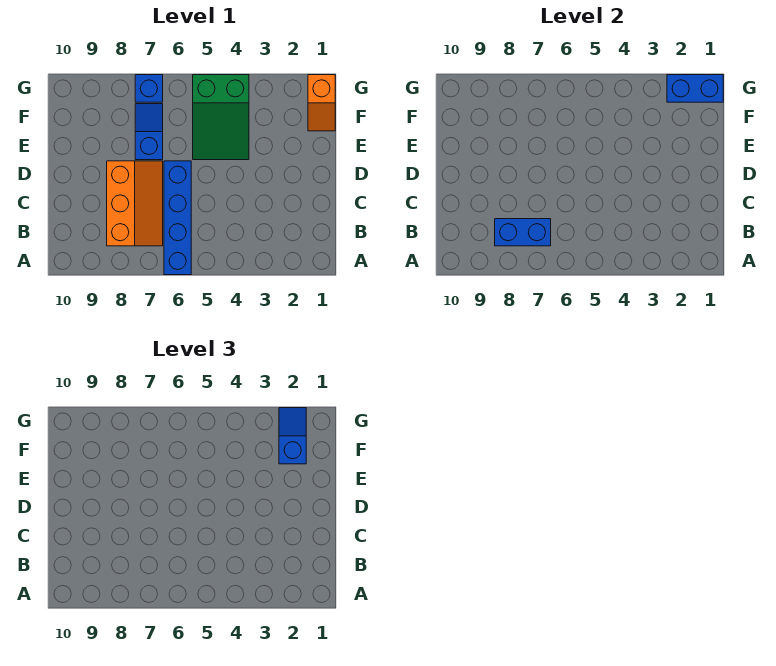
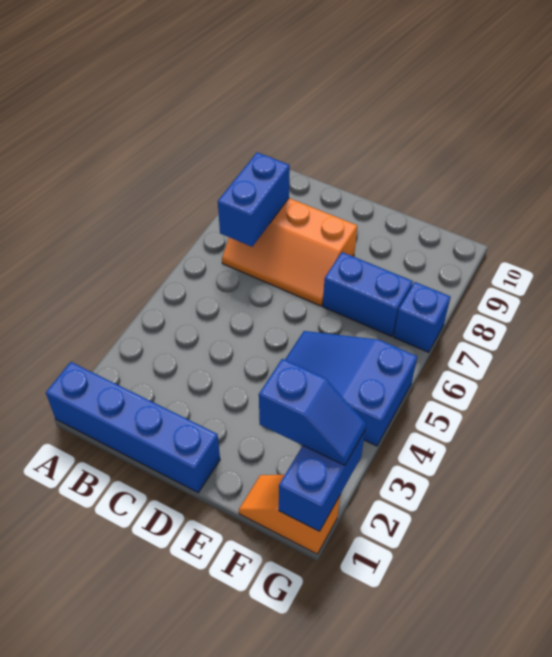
blue 1x4 brick [164,161,191,275] -> blue 1x4 brick moved to [46,362,220,493]
green 2x3 slope [193,75,249,160] -> blue 2x3 slope [285,331,417,446]
blue 1x2 slope [135,104,163,160] -> blue 1x2 brick [323,252,413,337]

